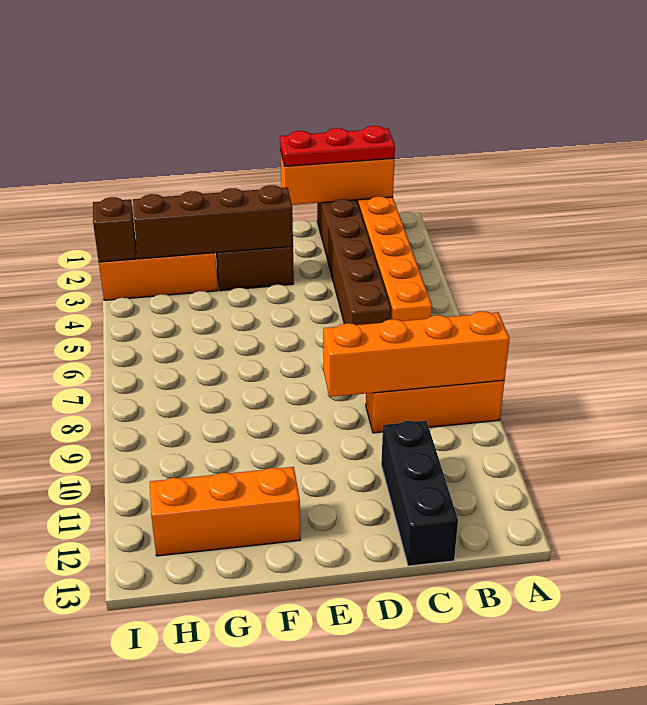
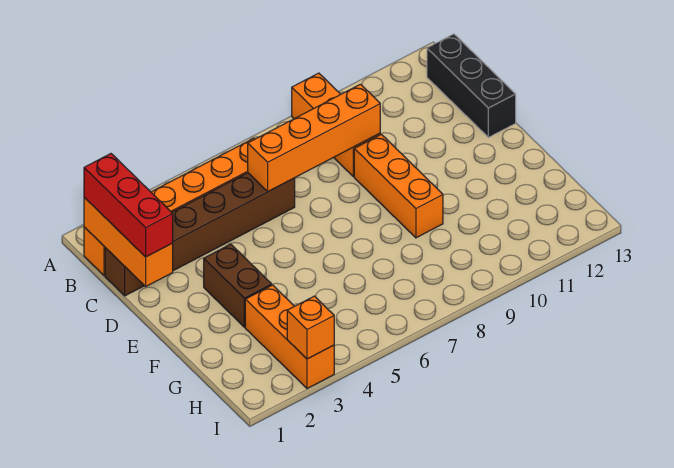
orange 1x4 brick [323,311,510,397] -> orange 1x4 brick turned to [248,84,380,192]
red 1x3 plate [280,126,395,166] -> red 1x3 brick [84,154,173,257]
black 1x3 brick [381,421,458,566] -> black 1x3 brick turned to [427,34,516,137]
brown 1x4 brick [133,185,293,259] -> none
orange 1x3 brick [150,467,301,556] -> orange 1x3 brick moved to [354,134,443,238]
brown 1x1 brick [93,197,137,262] -> orange 1x1 brick [287,296,334,359]

